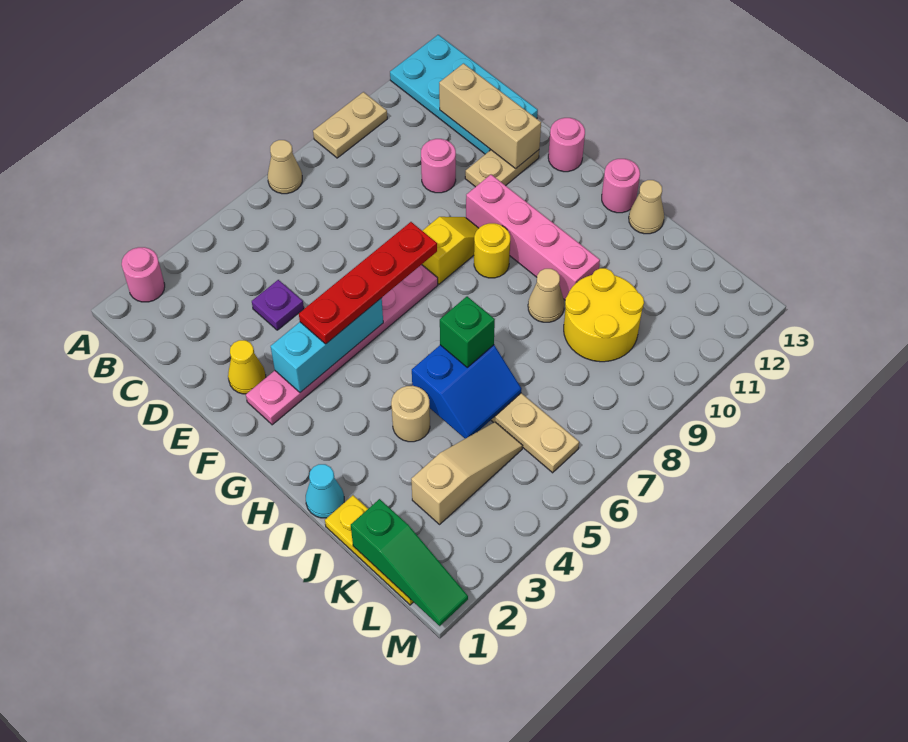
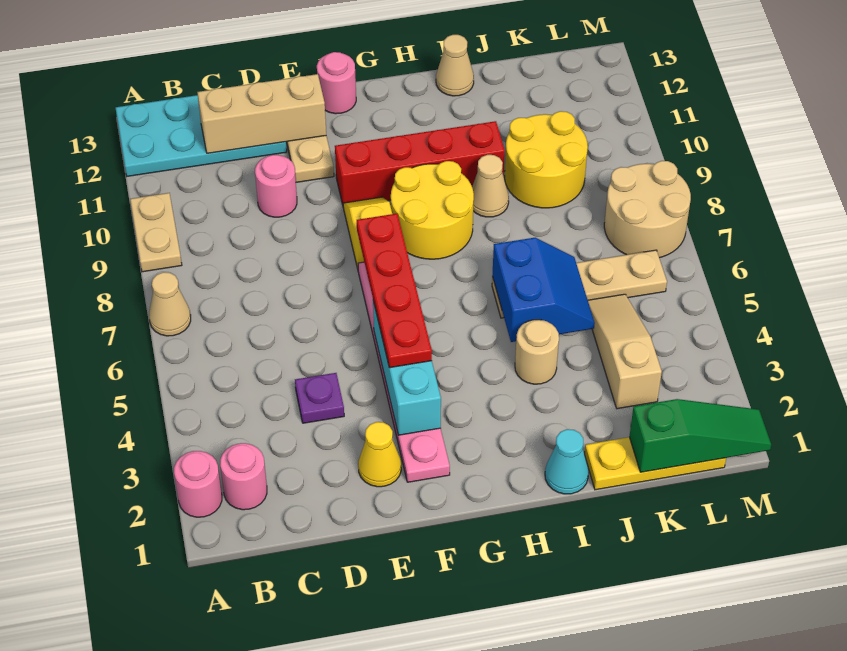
pink 1x4 brick [466,175,600,300] -> red 1x4 brick [335,121,505,205]
yellow 1x1 round brick [474,223,510,278] -> yellow 2x2 round brick [391,161,474,259]
pink 1x1 round brick [602,159,640,213] -> pink 1x1 round brick moved to [220,443,267,510]
green 1x1 brick [440,296,495,367] -> none
none -> tan 2x2 round brick [604,161,691,258]

